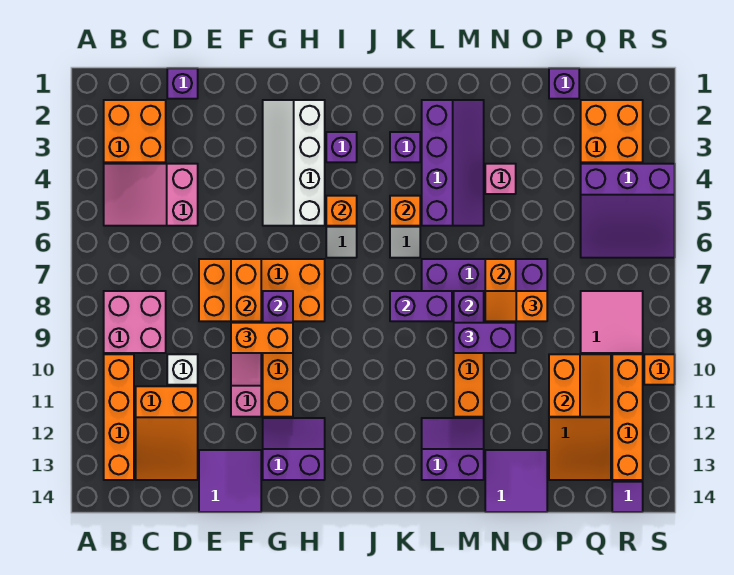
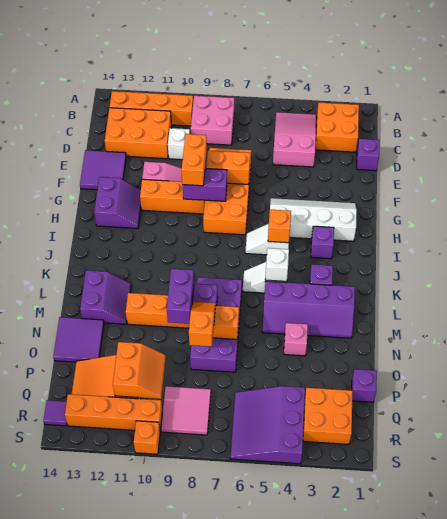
orange 2x3 slope [136,386,198,480] -> orange 2x3 brick [105,108,172,159]
orange 1x1 brick [390,196,420,226] -> white 1x1 brick [265,248,289,281]
purple 1x2 brick [390,291,452,321] -> none
orange 2x2 slope [549,354,611,417] -> orange 2x2 slope turned to [113,342,166,399]

